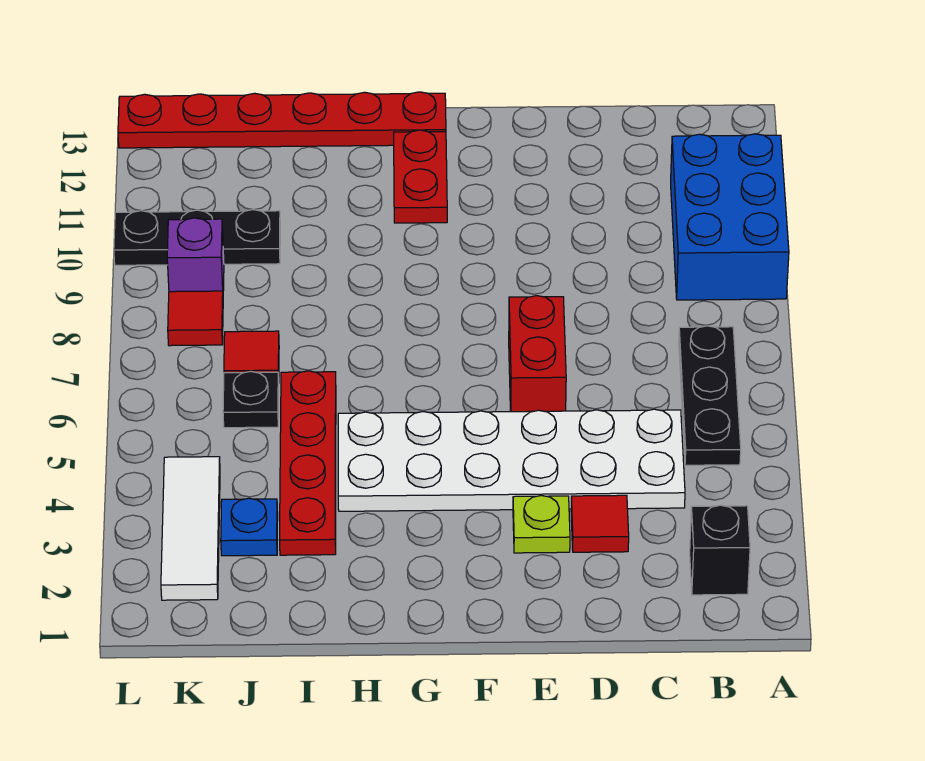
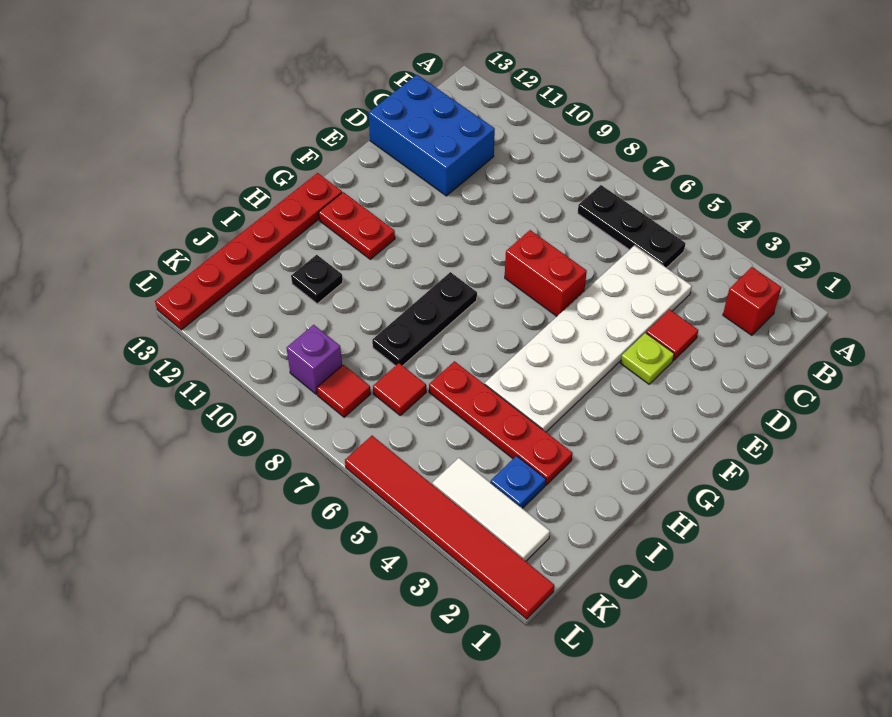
blue 2x3 brick [671,134,789,300] -> blue 2x3 brick moved to [369,75,495,196]
black 1x1 brick [690,505,750,595] -> red 1x1 brick [723,267,781,335]
black 1x1 plate [223,371,279,428] -> black 1x1 plate moved to [291,255,343,304]
black 1x3 plate [114,210,280,265] -> black 1x3 plate moved to [372,272,477,366]
none -> red 1x6 tile [345,436,554,619]

